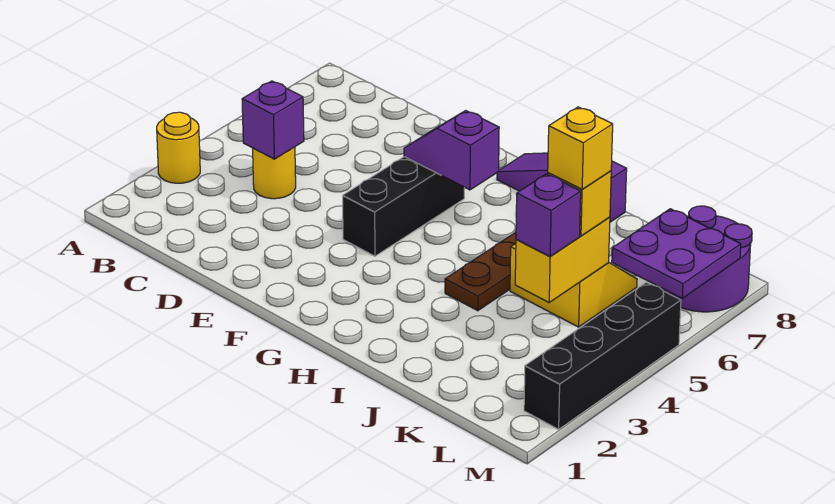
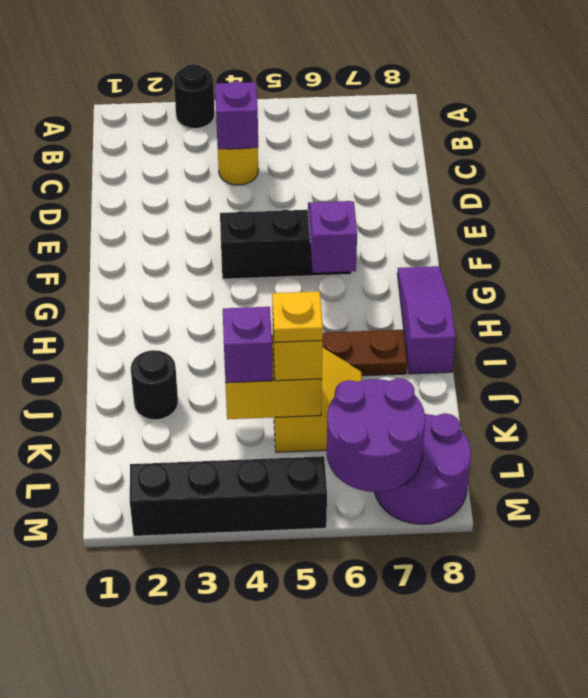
yellow 1x1 round brick [157,112,200,183] -> black 1x1 round brick [174,64,215,129]
none -> black 1x1 round brick [131,350,178,420]
yellow 1x1 brick [548,107,613,189] -> yellow 1x1 plate [272,292,323,342]
purple 2x2 plate [612,209,741,298] -> purple 2x2 round brick [327,378,425,492]

